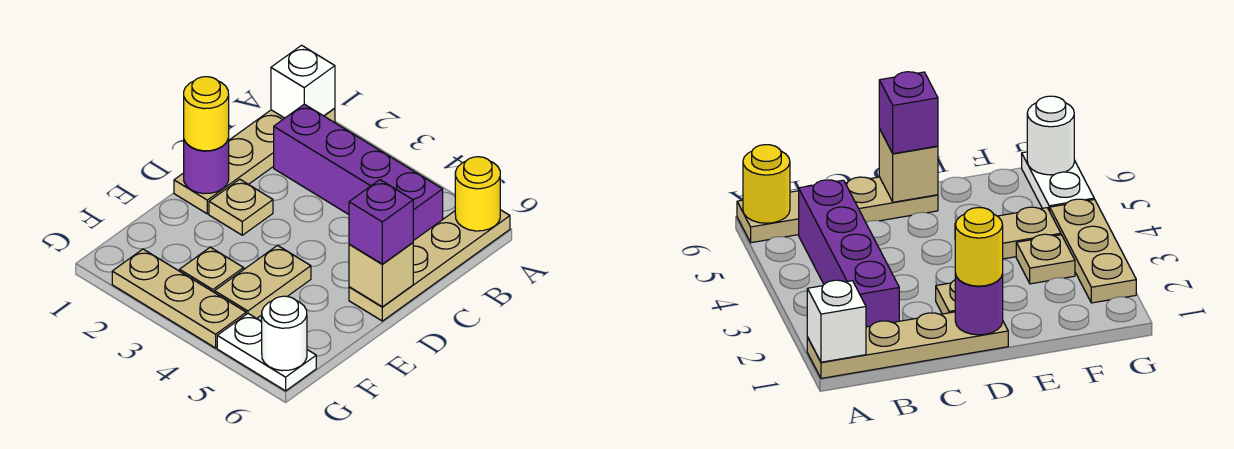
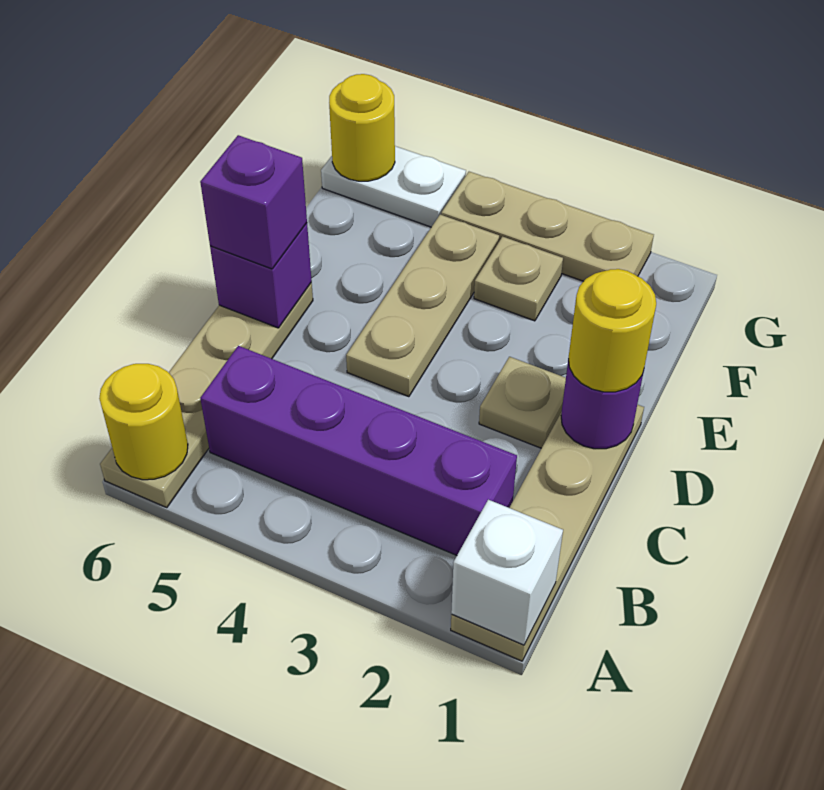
tan 1x1 brick [349,243,413,307] -> purple 1x1 brick [210,223,312,328]
tan 1x2 plate [215,245,311,318] -> tan 1x3 plate [346,215,499,397]
white 1x1 round brick [262,296,307,371] -> yellow 1x1 round brick [329,74,395,181]

